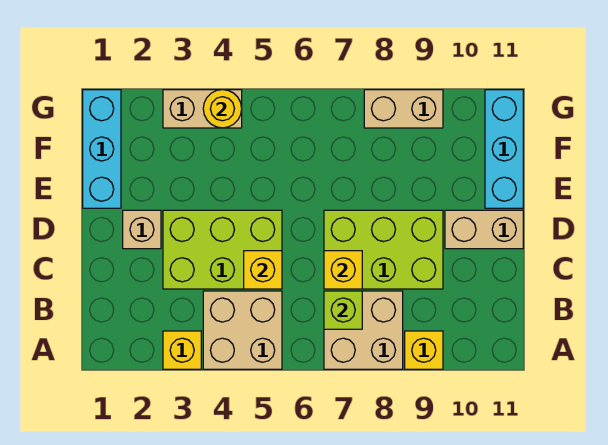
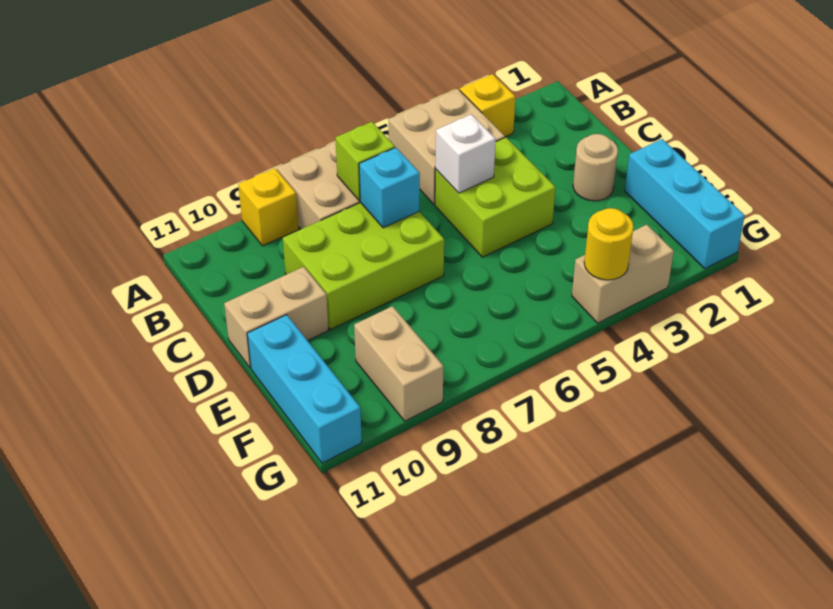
lime 2x3 brick [163,210,282,289] -> lime 2x2 brick [435,137,556,257]
yellow 1x1 brick [244,251,282,289] -> white 1x1 brick [435,114,496,193]
yellow 1x1 brick [324,251,362,289] -> cyan 1x1 brick [359,148,420,228]
tan 1x1 brick [123,210,161,249] -> tan 1x1 round brick [573,134,618,201]
tan 1x2 brick [364,90,443,128] -> tan 1x2 brick turned to [354,306,443,421]

